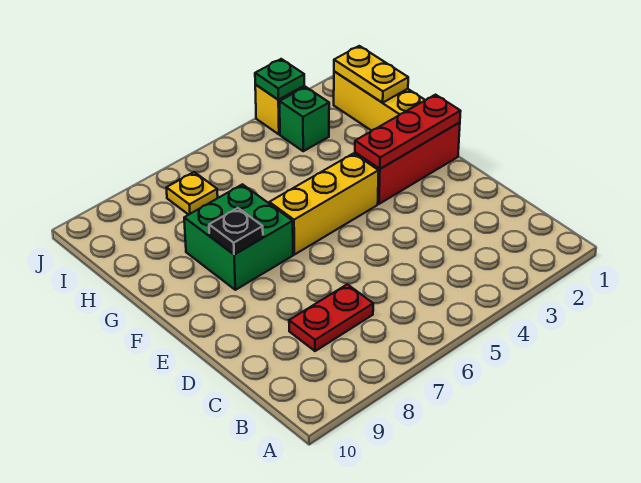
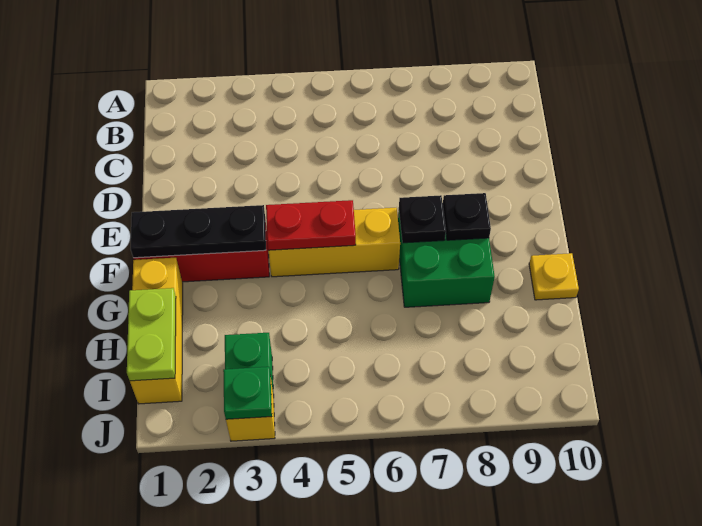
red 1x2 plate [289,284,373,351] -> red 1x2 plate moved to [266,200,356,250]
red 1x3 plate [355,95,461,169] -> black 1x3 plate [131,205,266,258]
none -> black 1x1 plate [399,195,446,243]
yellow 1x2 plate [334,46,408,103] -> lime 1x2 plate [127,288,176,381]
yellow 1x1 plate [166,172,218,215] -> yellow 1x1 plate moved to [529,253,579,300]

